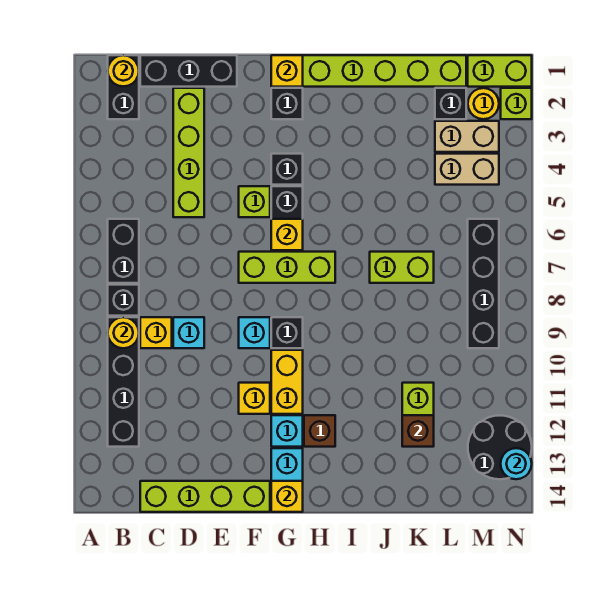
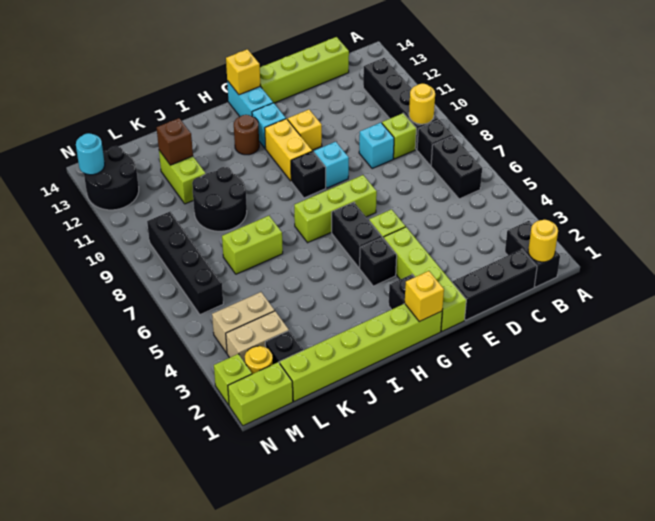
yellow 1x1 brick [140,317,172,348] -> lime 1x1 brick [382,113,416,159]
lime 1x4 brick [173,88,204,217] -> lime 1x4 brick moved to [384,227,466,331]
yellow 1x1 brick [271,219,303,250] -> none
brown 1x1 brick [304,415,335,447] -> brown 1x1 round brick [234,115,259,155]
none -> black 2x2 round brick [192,167,247,231]

